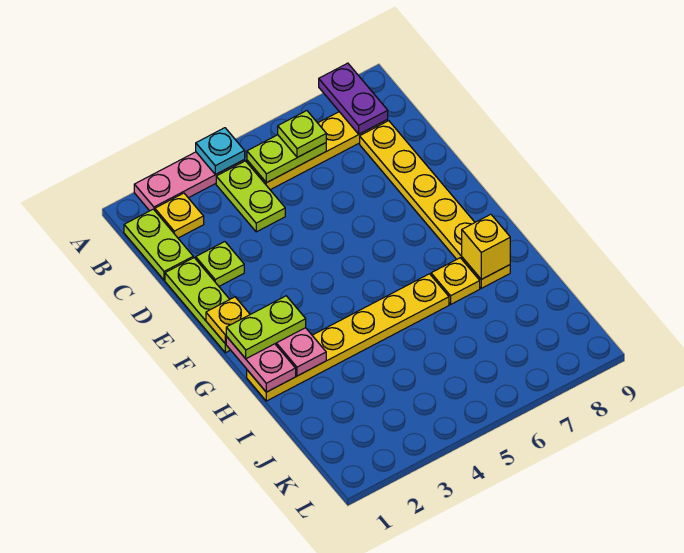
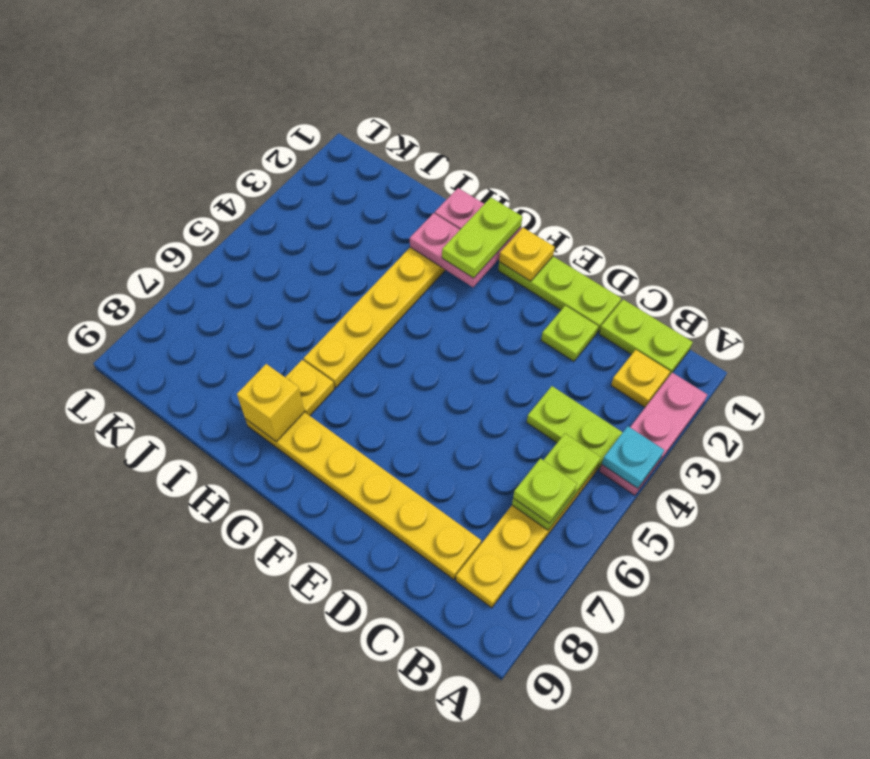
purple 1x2 plate [319,63,388,134] -> none

